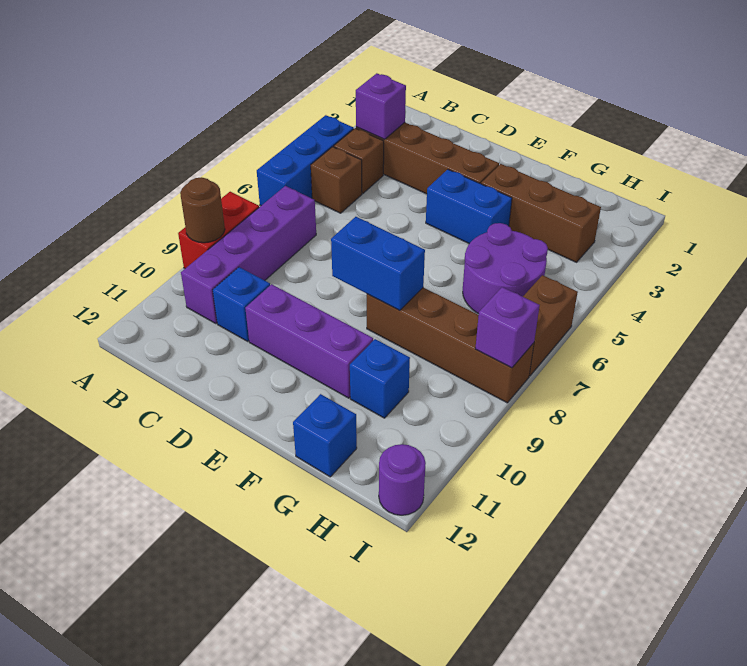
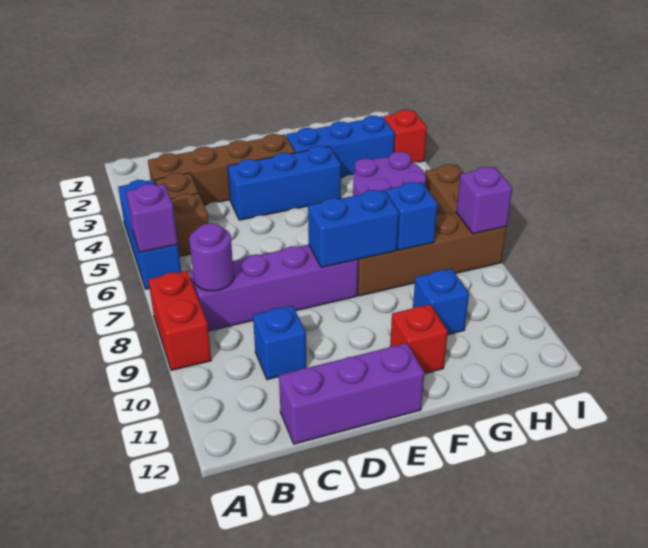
brown 1x1 round brick [180,177,225,243] -> none
purple 1x1 brick [356,73,406,139] -> purple 1x1 brick moved to [126,184,178,252]
purple 1x4 brick [181,186,316,324] -> purple 1x4 brick turned to [190,245,358,331]
purple 1x3 brick [245,284,373,398] -> purple 1x3 brick moved to [279,343,425,444]
blue 1x2 brick [426,169,512,244] -> blue 1x3 brick [228,146,341,220]
brown 1x3 brick [481,164,601,262] -> blue 1x3 brick [286,116,395,178]
none -> red 1x1 brick [390,304,448,373]
blue 1x1 brick [293,394,357,477] -> blue 1x1 brick moved to [386,182,438,250]
none -> red 1x1 brick [384,110,427,163]
purple 1x1 round brick [379,444,426,515] -> purple 1x1 round brick moved to [189,223,234,291]

